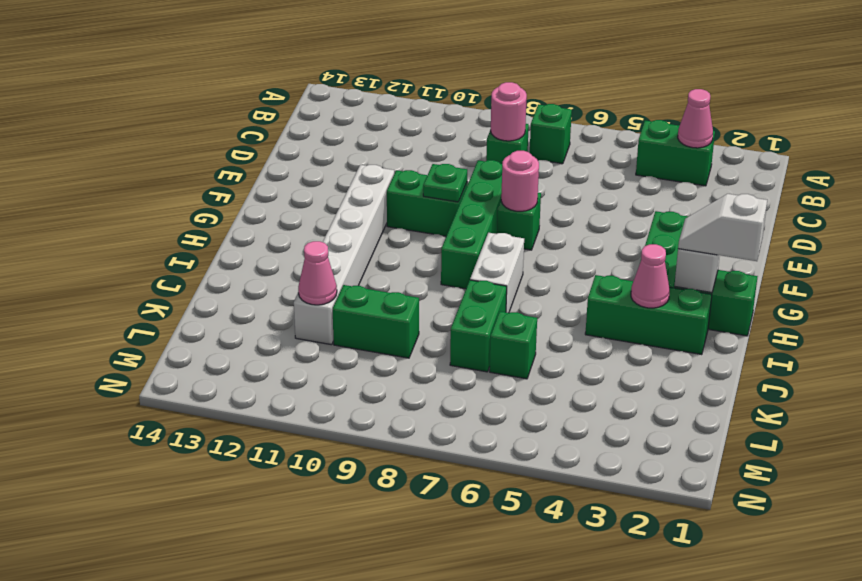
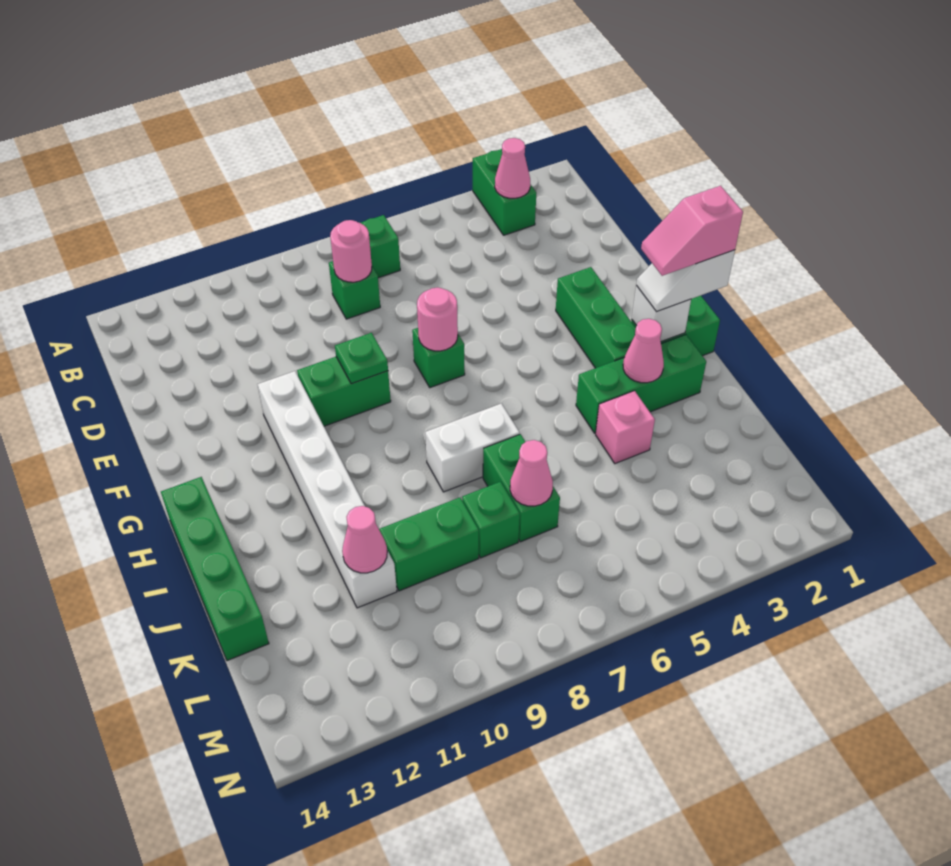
green 1x2 brick [636,120,715,186] -> green 1x2 brick turned to [473,149,536,235]
green 1x4 brick [441,160,502,289] -> green 1x4 brick moved to [161,477,269,661]
none -> pink 1x2 slope [641,186,743,276]
white 1x2 brick [470,233,524,313] -> white 1x2 brick turned to [425,404,520,492]
none -> pink 1x1 brick [596,391,655,464]
green 1x1 brick [490,311,537,379] -> green 1x1 brick moved to [462,482,520,558]
none -> pink 1x1 cone [510,440,553,506]

